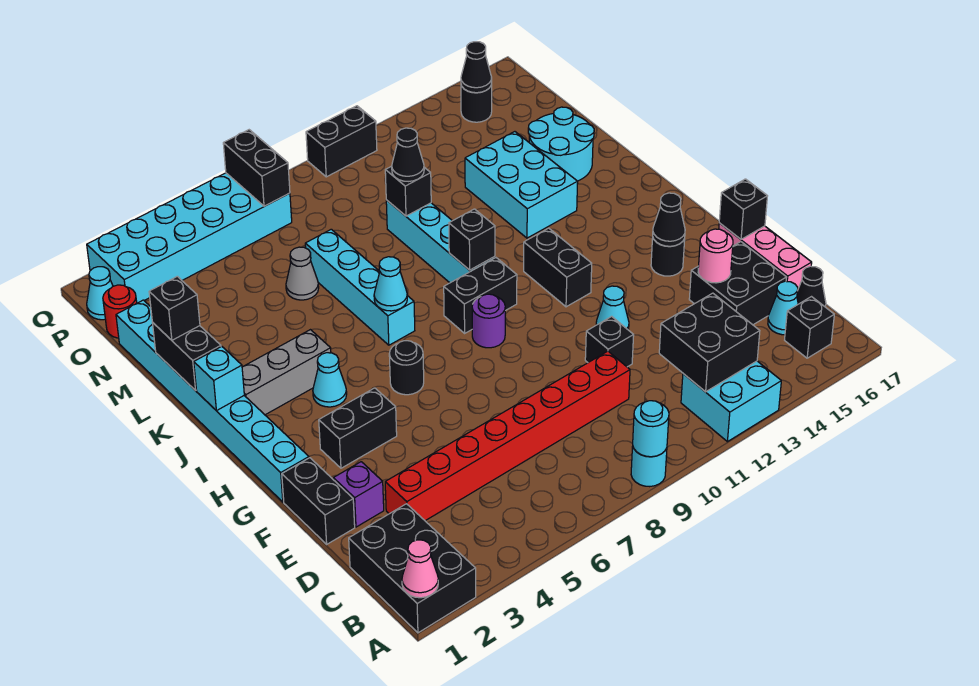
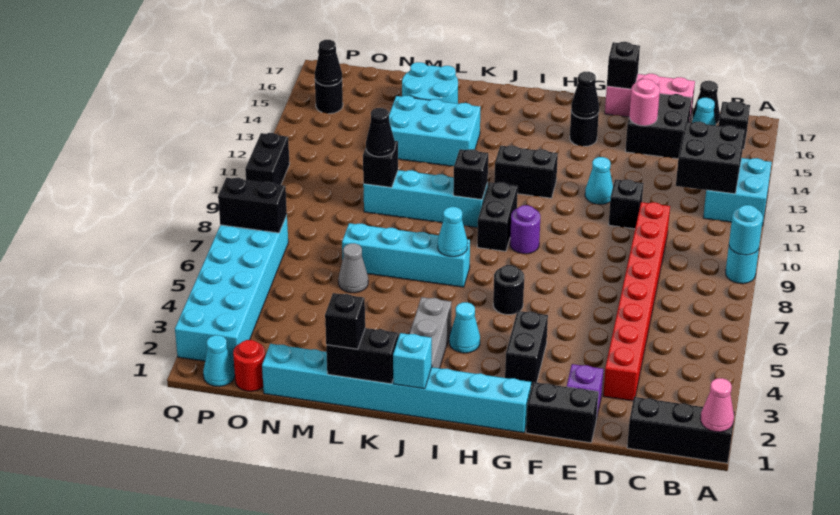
black 2x3 brick [349,504,476,633] -> black 1x3 brick [627,397,735,463]

